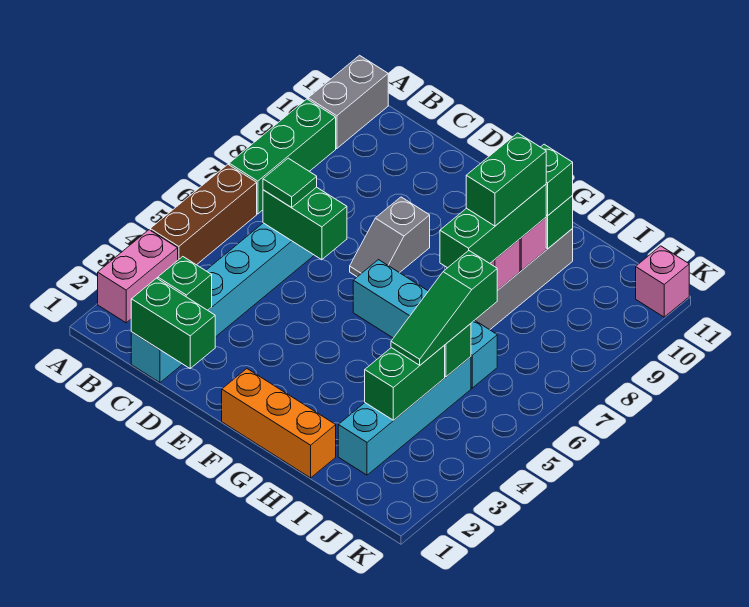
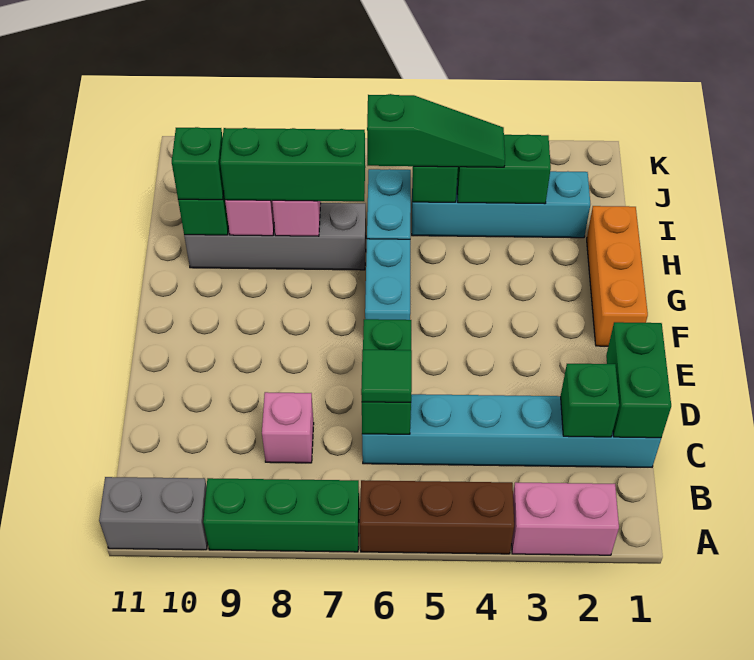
grey 1x2 slope [350,197,430,277] -> none
green 1x2 brick [466,133,546,226] -> none
pink 1x1 brick [636,246,689,317] -> pink 1x1 brick moved to [262,392,314,463]

